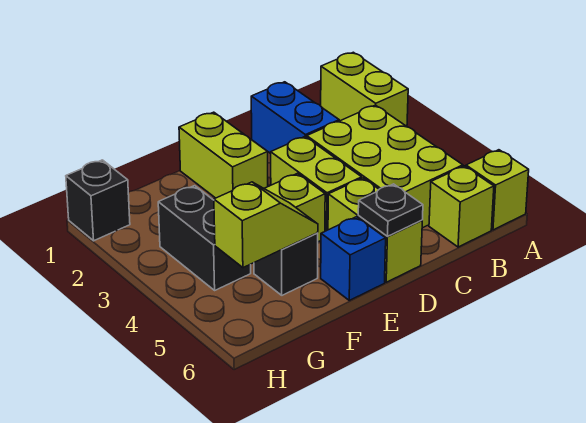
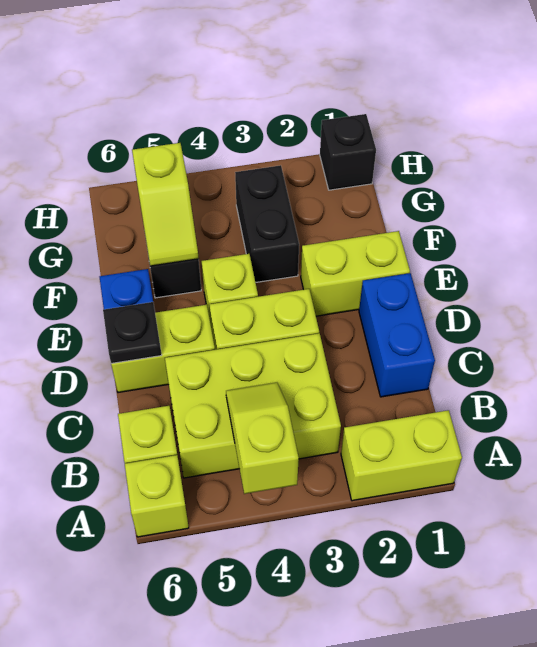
none -> lime 1x2 slope [226,383,299,494]
blue 1x2 brick [251,82,339,154] -> blue 1x2 brick turned to [359,273,435,397]
black 1x2 brick [158,186,251,290] -> black 1x2 brick turned to [235,165,299,283]

